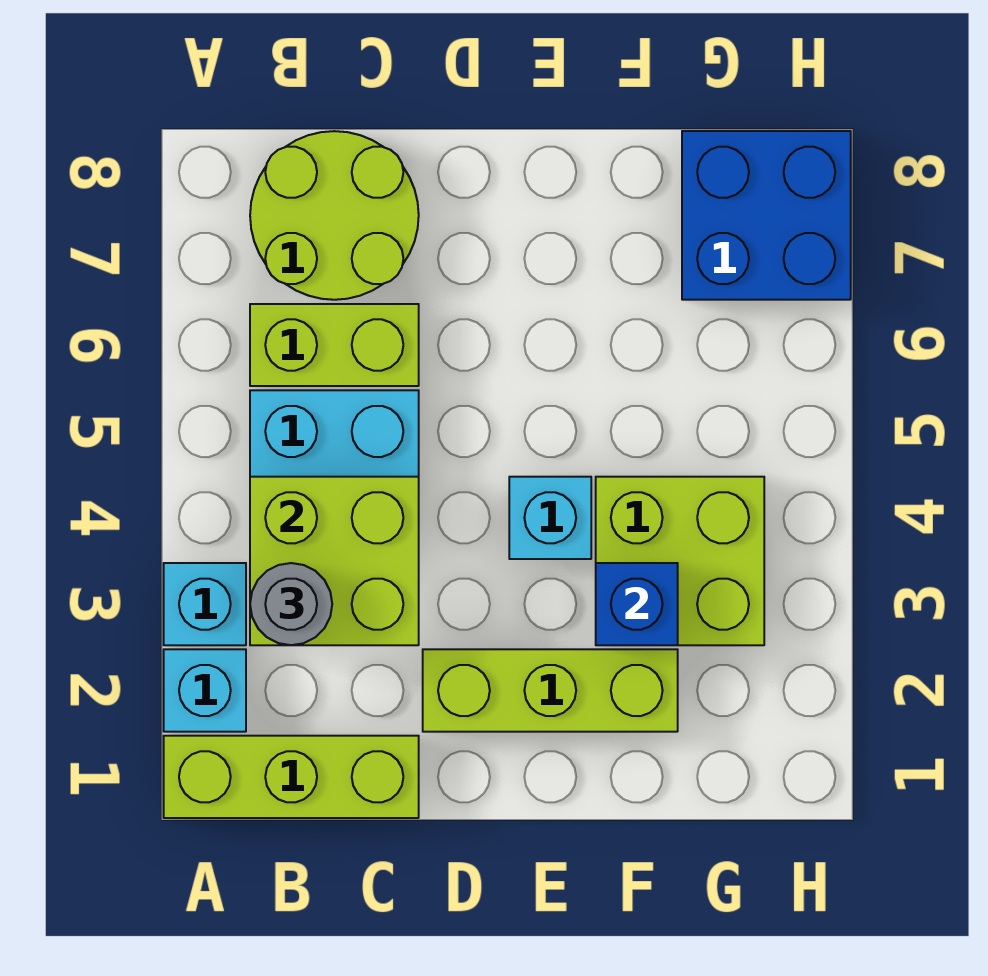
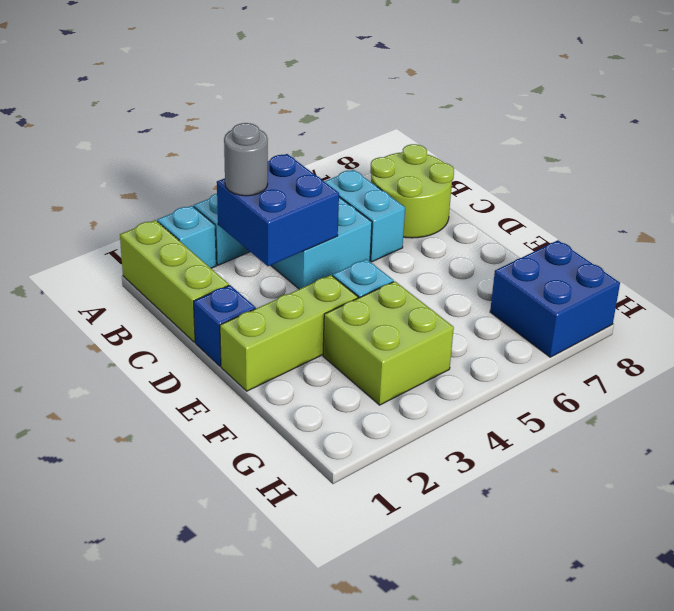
lime 2x2 brick [250,477,419,645] -> blue 2x2 brick [217,154,339,266]
lime 1x2 brick [250,304,419,386] -> cyan 1x2 brick [324,170,405,262]
lime 1x3 brick [423,649,678,732] -> lime 1x3 brick turned to [220,275,358,391]
blue 1x1 brick [596,563,678,645] -> blue 1x1 brick moved to [194,285,256,366]

